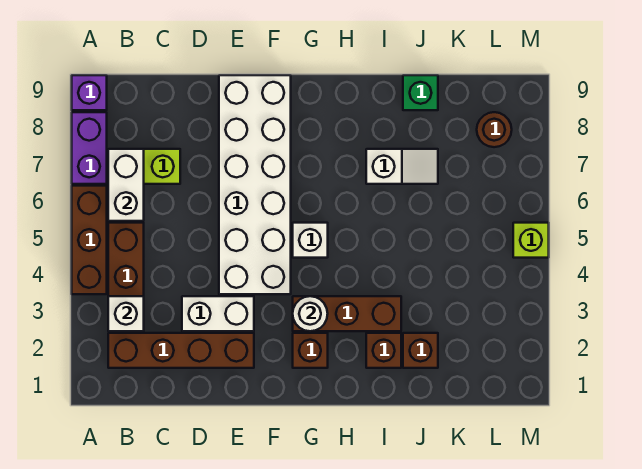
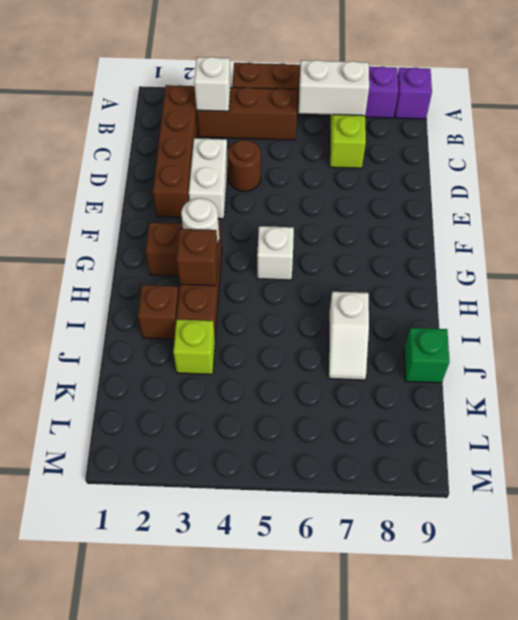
white 2x6 brick [219,75,291,294] -> none
brown 1x1 brick [403,333,438,368] -> brown 1x1 brick moved to [176,229,218,286]
brown 1x1 round brick [477,112,512,147] -> brown 1x1 round brick moved to [228,140,261,191]
lime 1x1 brick [513,223,549,258] -> lime 1x1 brick moved to [173,319,215,374]

